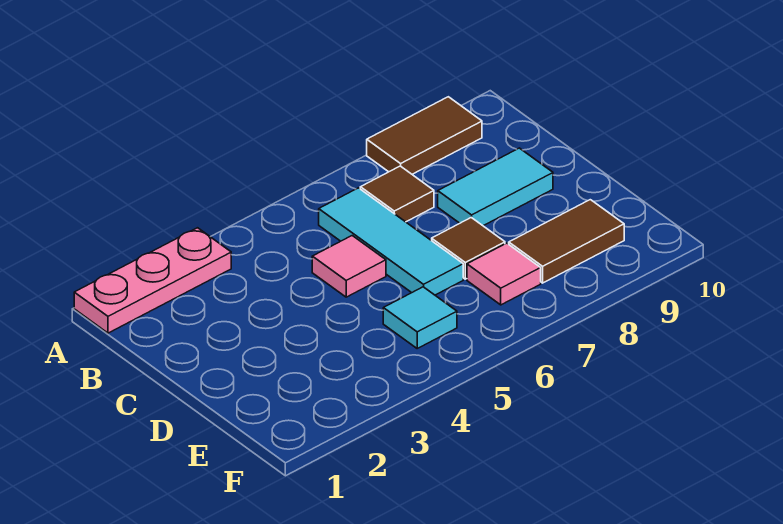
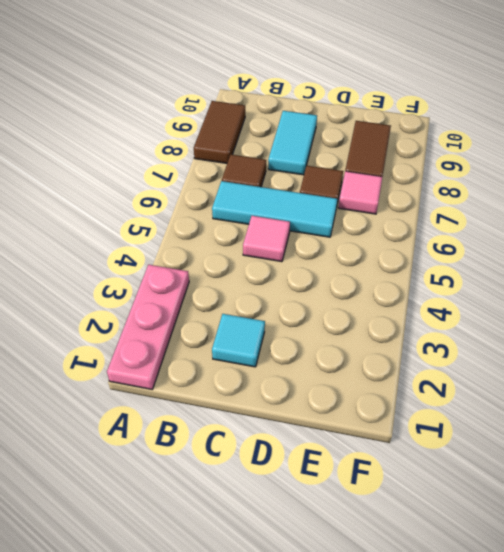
cyan 1x1 tile [383,287,457,348] -> cyan 1x1 tile moved to [212,314,265,367]

